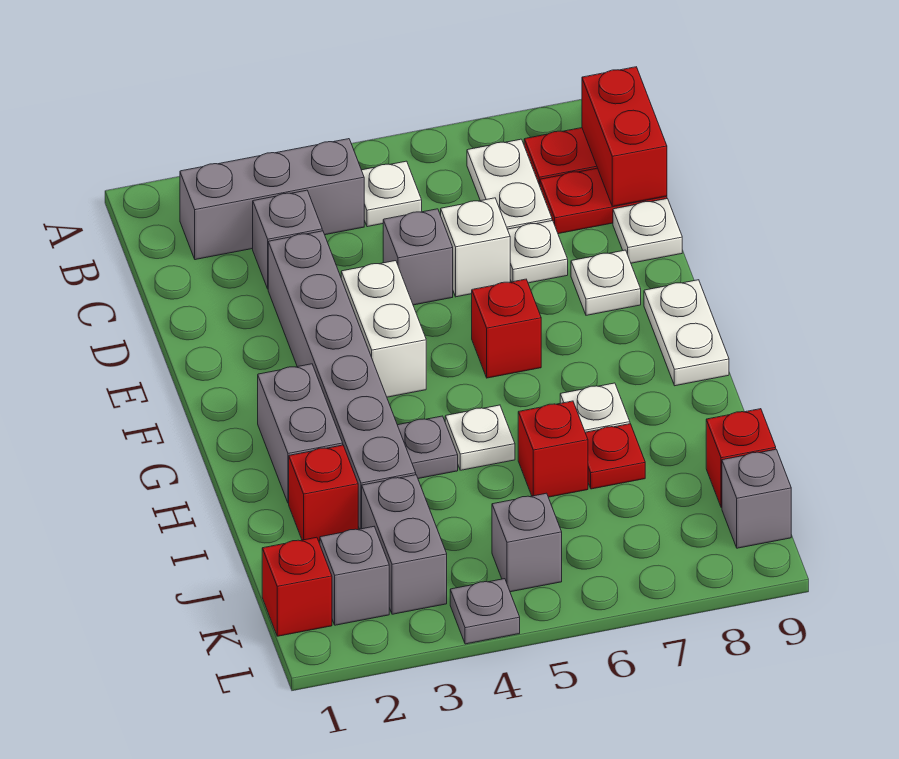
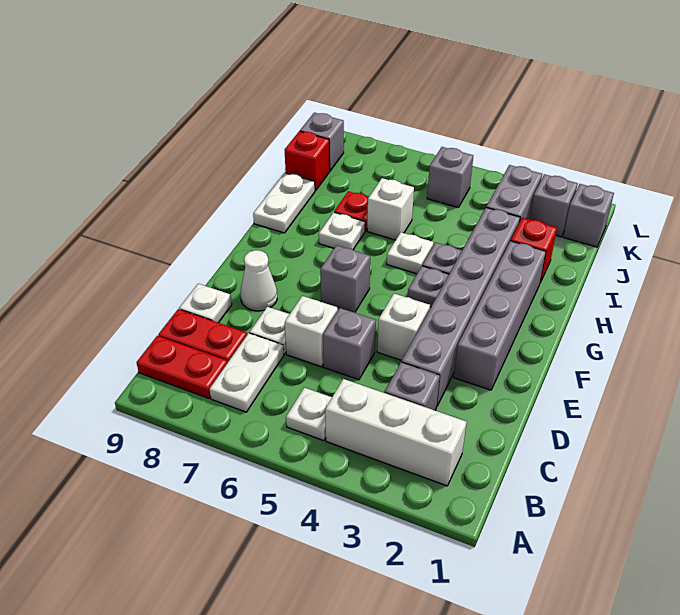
grey 1x3 brick [180,139,364,260] -> white 1x3 brick [325,379,467,486]
red 1x2 brick [582,67,667,206] -> none
white 1x2 brick [341,261,426,397] -> white 1x1 brick [377,294,430,360]
white 1x1 plate [571,250,641,315] -> white 1x1 cone [240,250,277,311]
red 1x1 brick [472,279,541,378] -> grey 1x1 brick [320,245,370,312]
white 1x2 plate [644,280,729,386] -> white 1x2 plate moved to [253,173,315,233]
grey 1x2 brick [258,364,343,503] -> grey 1x4 brick [454,241,546,390]
red 1x1 brick [518,401,588,497] -> white 1x1 brick [367,178,414,240]
red 1x1 brick [262,537,332,636] -> grey 1x1 brick [563,184,614,247]
grey 1x1 plate [450,579,520,644] -> grey 1x1 plate moved to [408,266,449,307]

